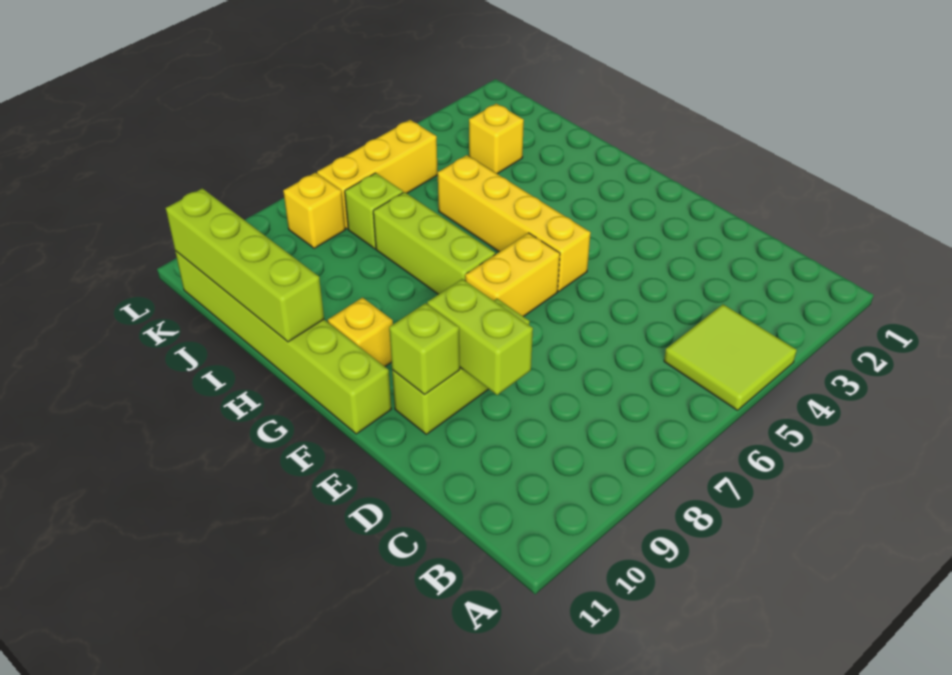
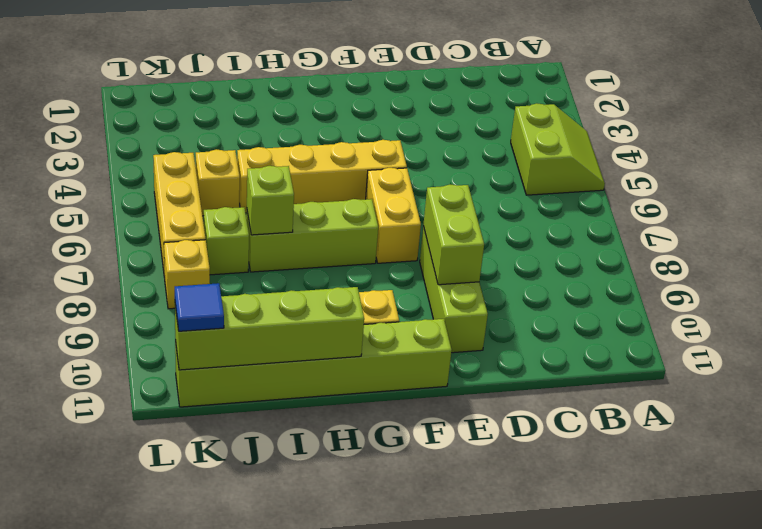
lime 2x2 tile [664,304,797,410] -> lime 2x2 slope [511,103,605,195]
lime 1x2 brick [427,279,533,395] -> lime 1x2 brick turned to [423,185,484,285]
lime 1x1 brick [389,303,460,395] -> lime 1x1 brick moved to [247,166,294,235]
yellow 1x1 brick [469,104,524,174] -> yellow 1x1 brick moved to [196,149,240,216]
none -> blue 1x1 tile [175,283,224,331]

